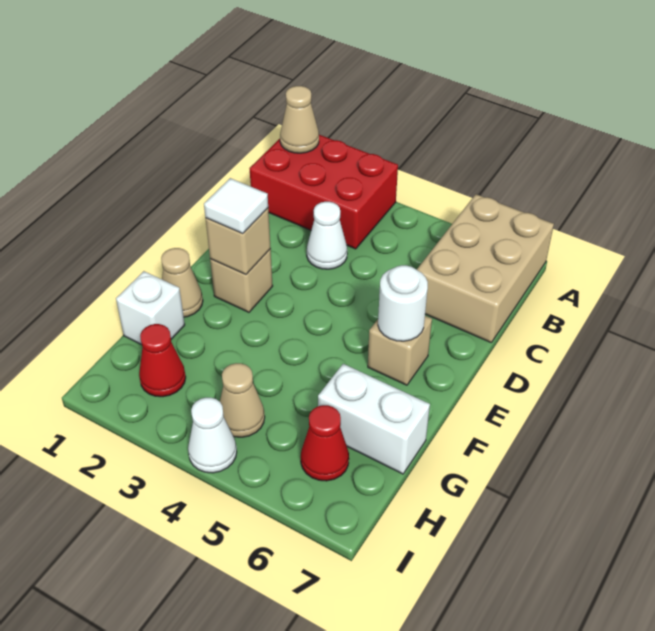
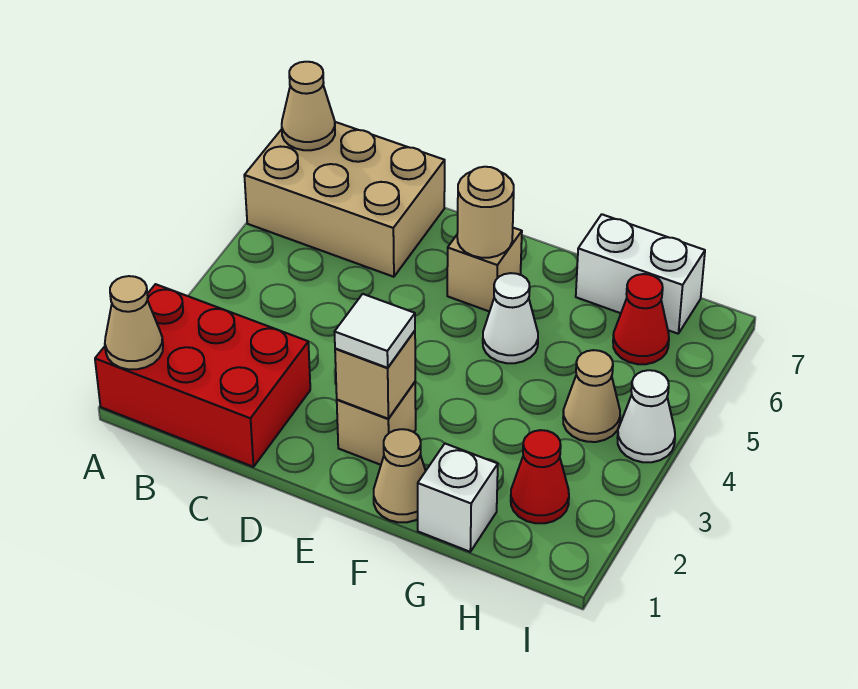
red 2x3 brick [249,135,398,249] -> red 2x3 brick turned to [95,284,310,467]
none -> tan 1x1 cone [282,62,335,150]
white 1x1 cone [307,202,347,269] -> white 1x1 cone moved to [483,273,538,363]
white 1x1 round brick [378,265,428,341] -> tan 1x1 round brick [457,167,514,258]
white 1x2 brick [318,364,430,474] -> white 1x2 brick turned to [576,214,705,334]

